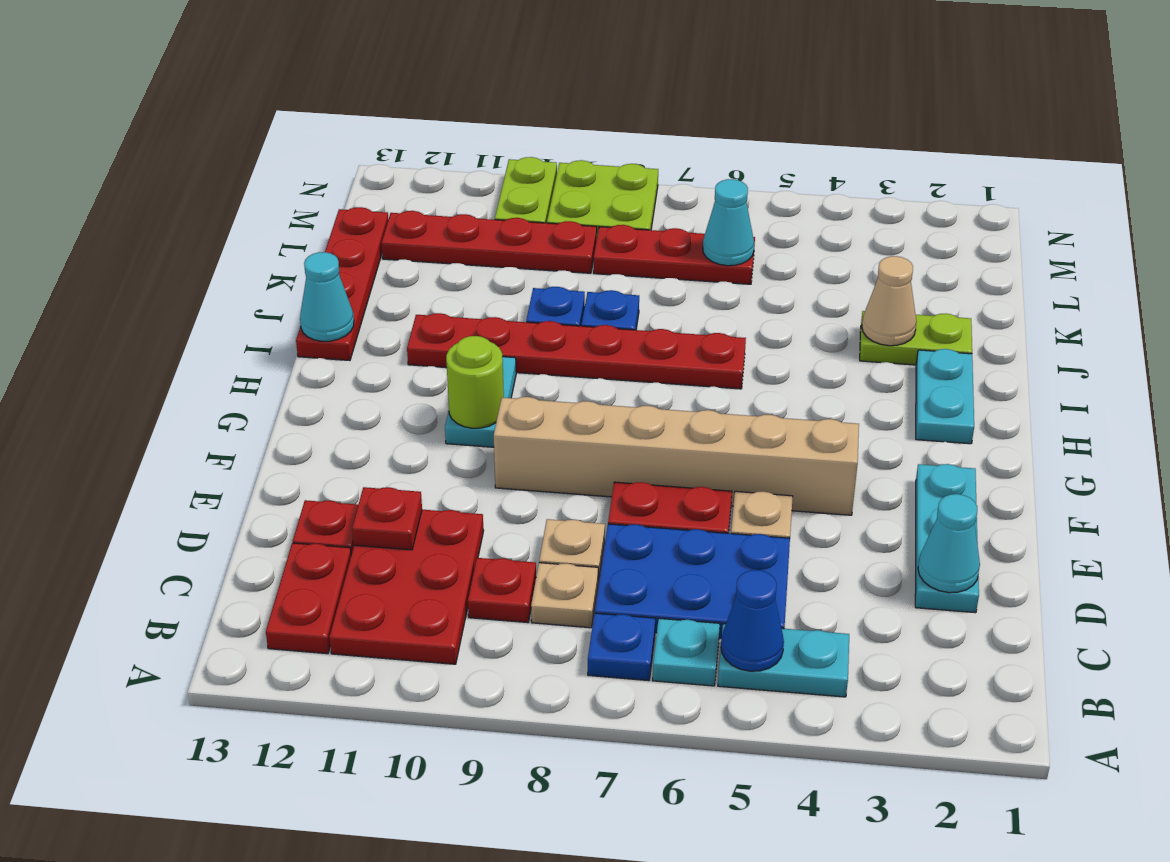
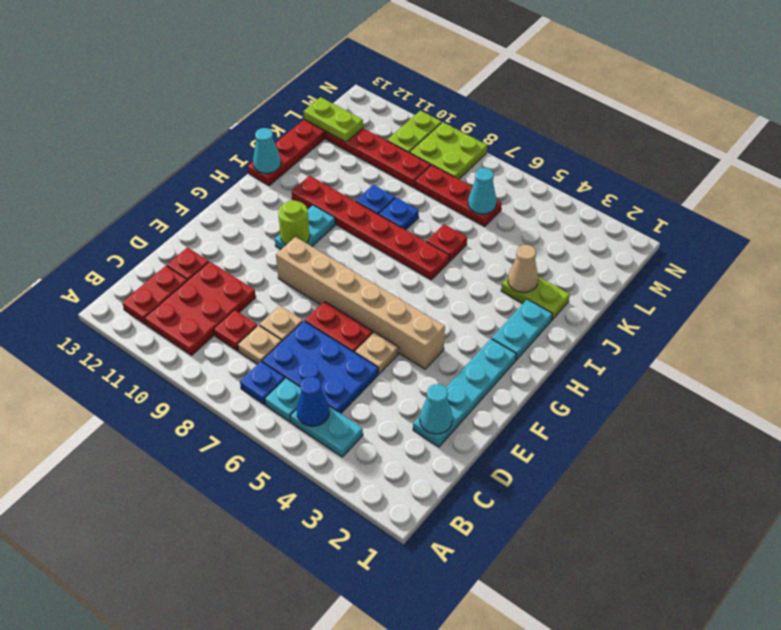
cyan 1x3 plate [915,464,979,613] -> cyan 1x4 plate [413,339,516,447]
red 1x1 plate [352,487,422,550] -> red 1x1 plate moved to [427,224,467,262]
none -> lime 1x2 plate [303,97,363,142]

